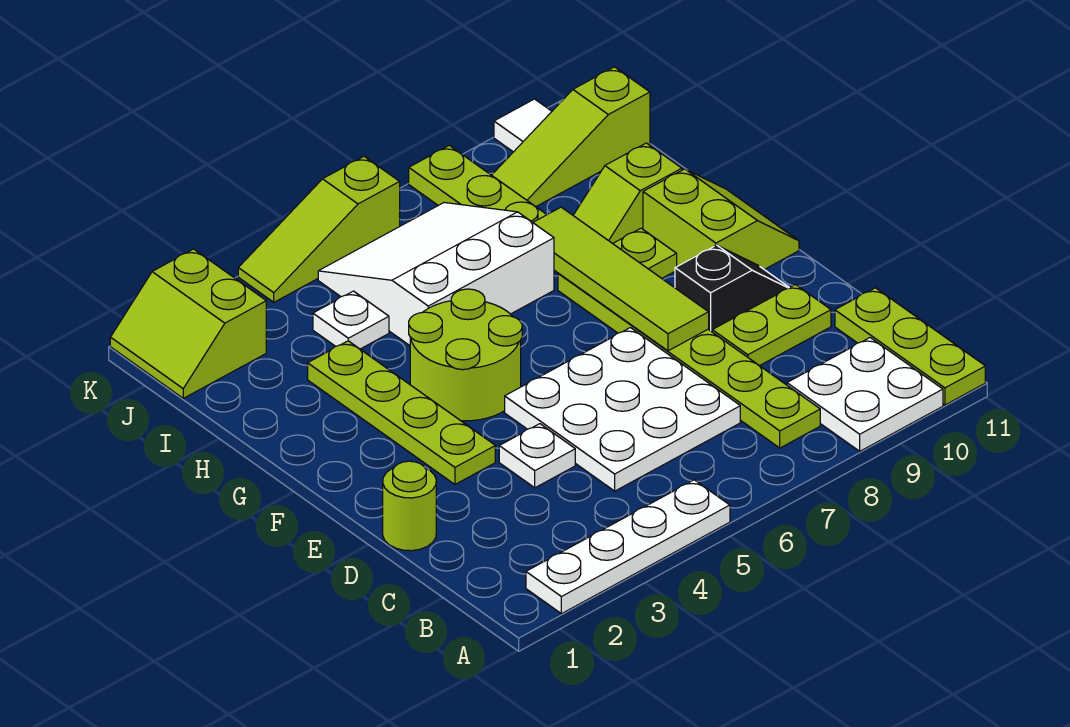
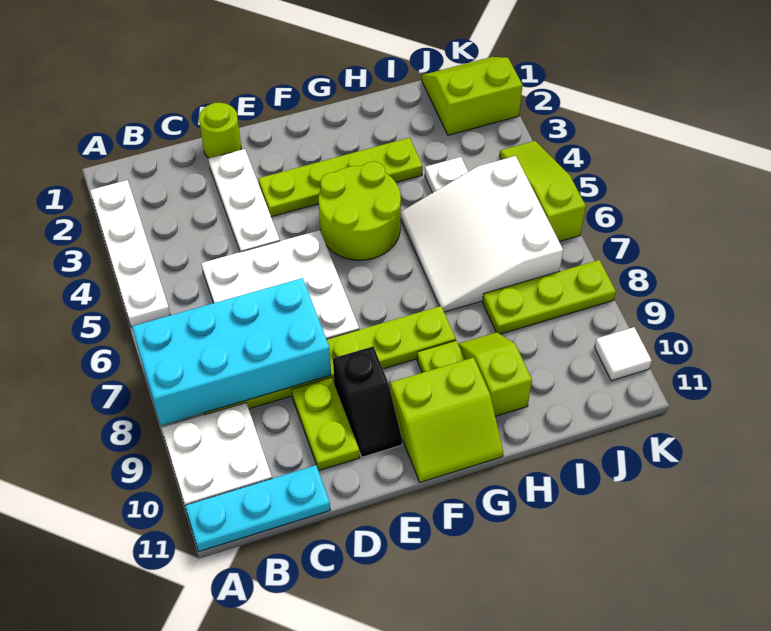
none -> cyan 2x4 brick [132,278,331,425]
lime 1x3 plate [835,288,985,405] -> cyan 1x3 plate [185,465,330,551]
white 1x1 plate [499,424,575,488] -> white 1x3 plate [208,149,280,252]
lime 1x4 tile [533,207,709,351] -> none
white 3x3 slope [318,203,554,346] -> white 3x3 slope turned to [401,156,563,312]
lime 1x3 slope [492,67,650,207] -> none

